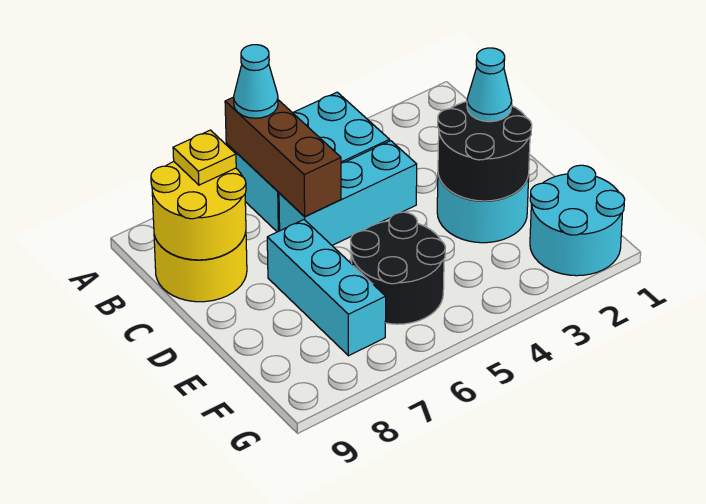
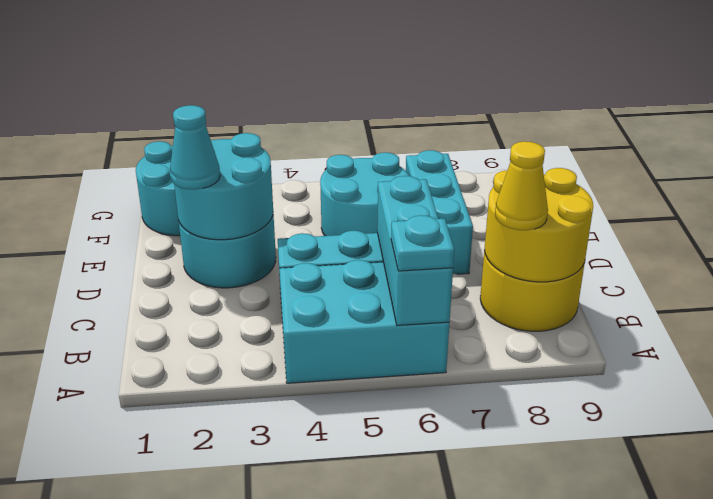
brown 1x3 brick [225,97,341,217] -> cyan 1x3 brick [377,176,453,325]
cyan 1x1 cone [234,45,278,118] -> cyan 1x1 plate [391,215,454,271]
yellow 1x1 plate [173,130,236,185] -> yellow 1x1 cone [495,141,548,230]
black 2x2 round brick [438,102,532,201] -> cyan 2x2 round brick [174,133,273,240]
black 2x2 round brick [351,212,445,324] -> cyan 2x2 round brick [320,152,409,236]

